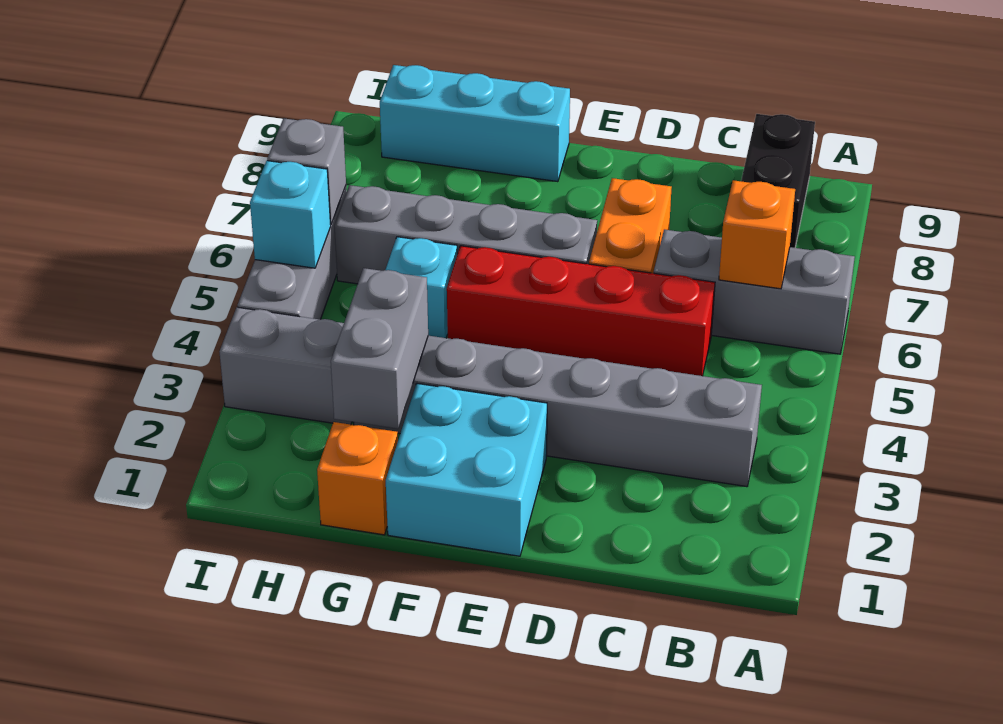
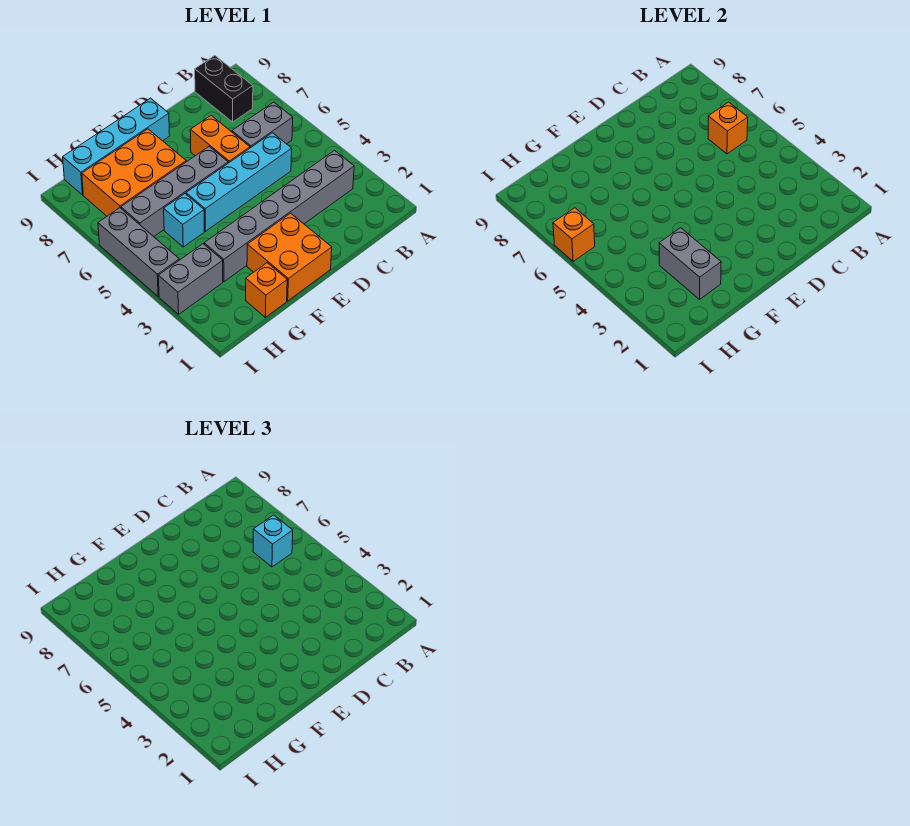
grey 1x3 brick [654,229,855,354] -> grey 1x2 brick [232,102,293,148]
red 1x4 brick [447,246,715,376] -> cyan 1x4 brick [186,133,292,231]
cyan 2x2 brick [386,384,547,556] -> orange 2x2 brick [247,213,332,301]
none -> orange 2x3 brick [82,129,186,216]
cyan 1x3 brick [380,65,570,182] -> cyan 1x4 brick [63,98,170,195]
cyan 1x1 brick [250,161,331,268] -> cyan 1x1 brick moved to [253,515,293,567]
grey 1x1 brick [267,118,346,224] -> orange 1x1 brick [553,208,595,261]

